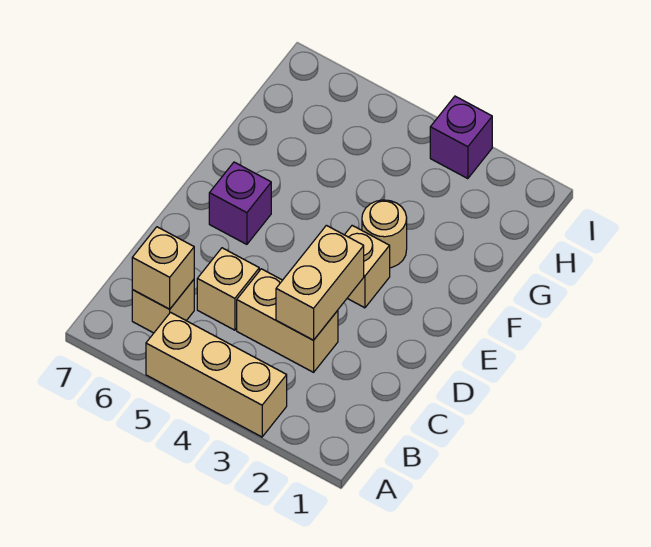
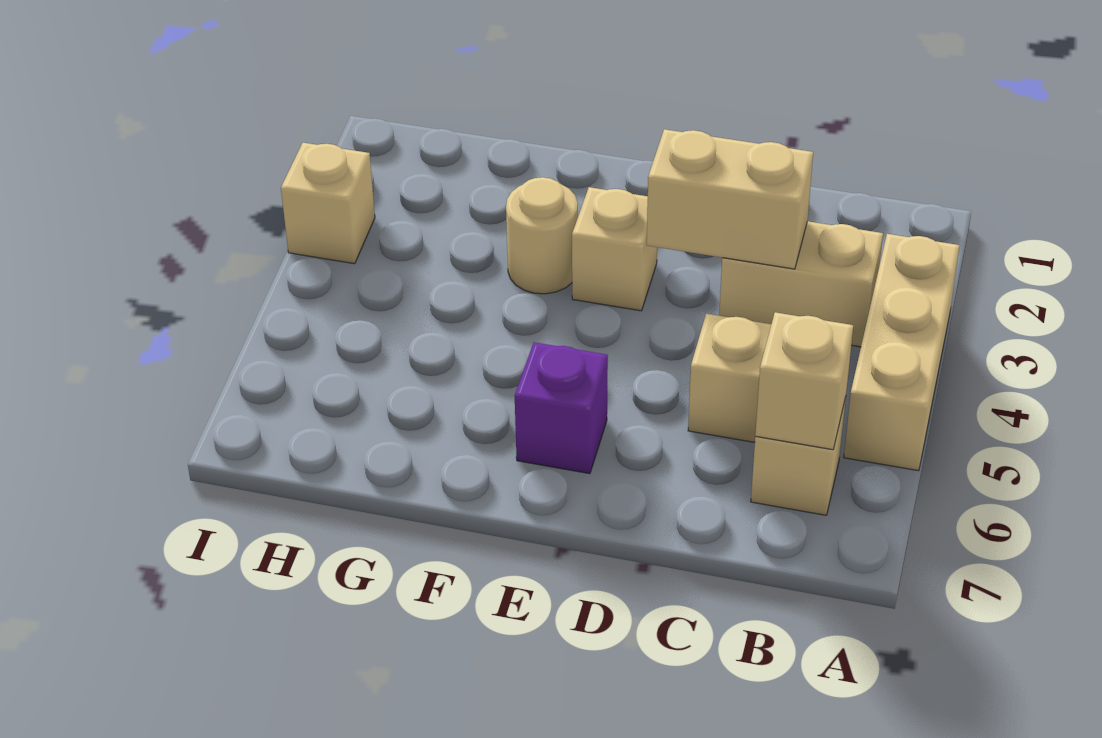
tan 1x2 brick [237,269,338,372] -> tan 1x2 brick turned to [719,221,883,347]
purple 1x1 brick [430,96,492,179] -> tan 1x1 brick [281,143,375,264]

